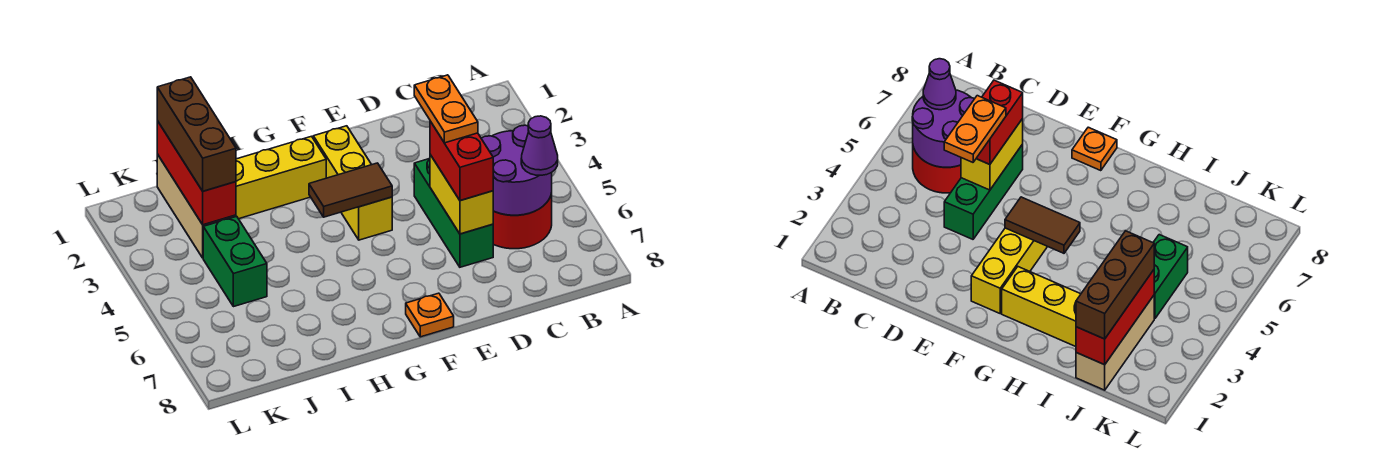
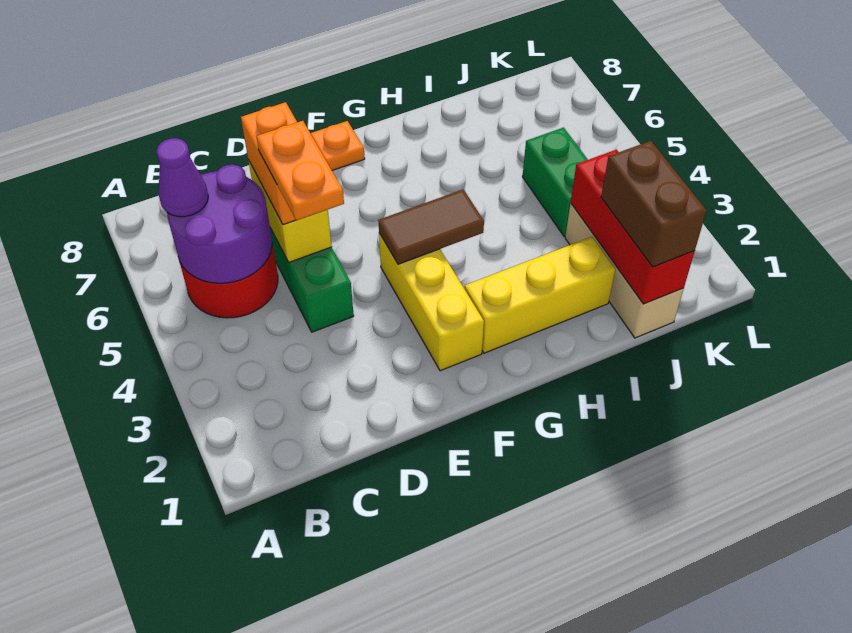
red 1x2 brick [430,121,493,201] -> orange 1x2 brick [241,102,297,225]
brown 1x3 brick [157,77,236,191] -> brown 1x2 brick [601,141,707,267]

